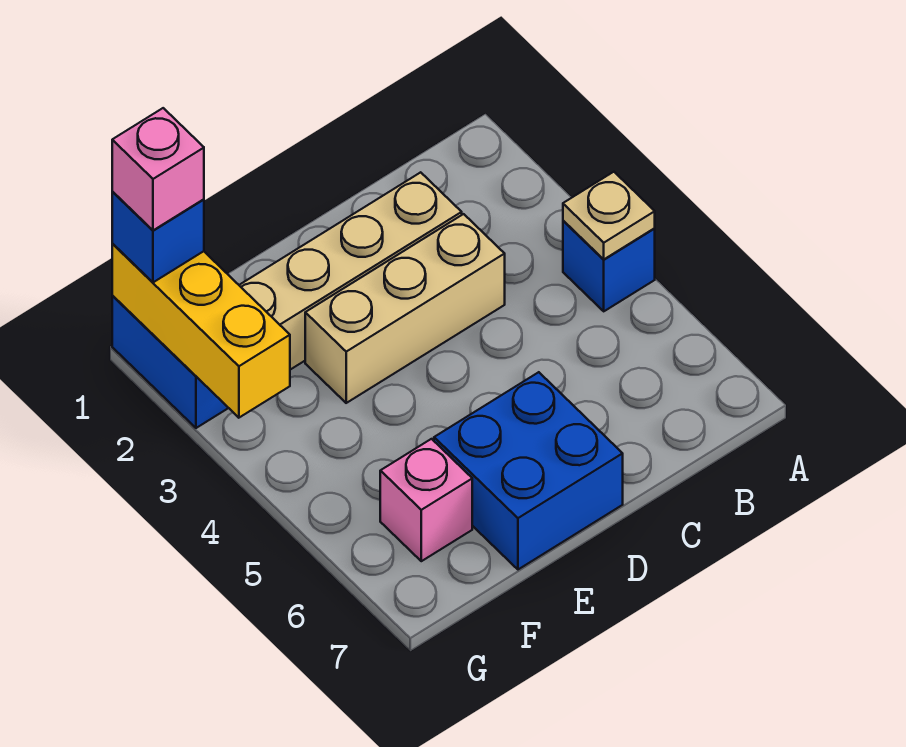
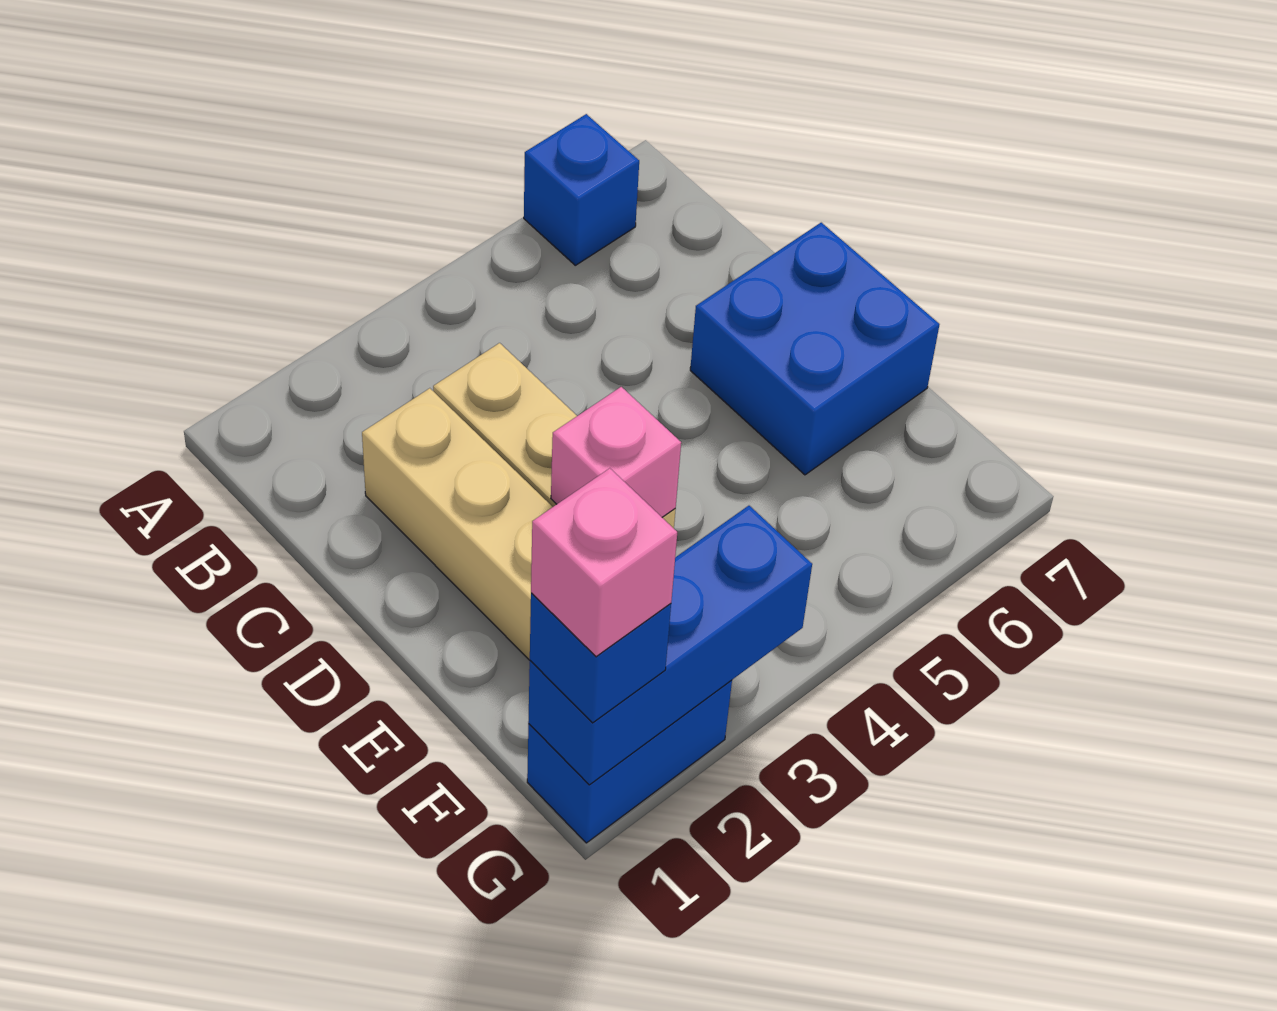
blue 1x1 brick [563,221,655,311] -> blue 1x1 brick moved to [524,114,639,265]
tan 1x1 plate [563,172,655,259] -> none
pink 1x1 brick [380,439,472,561] -> pink 1x1 brick moved to [551,387,681,517]
yellow 1x3 brick [112,243,290,418] -> blue 1x3 brick [528,506,812,785]

